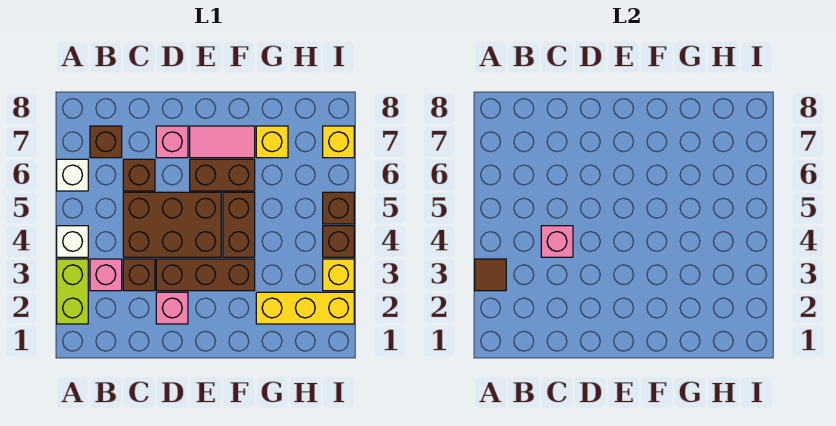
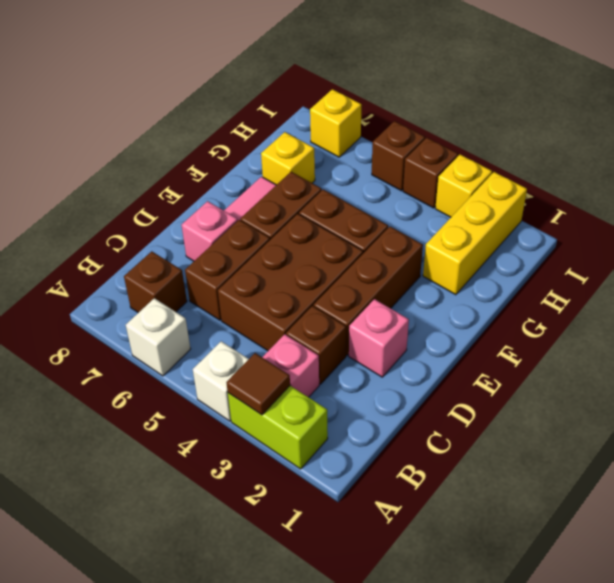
pink 1x1 brick [541,226,573,257] -> none
brown 1x1 brick [123,159,155,191] -> brown 1x2 brick [185,220,270,320]

